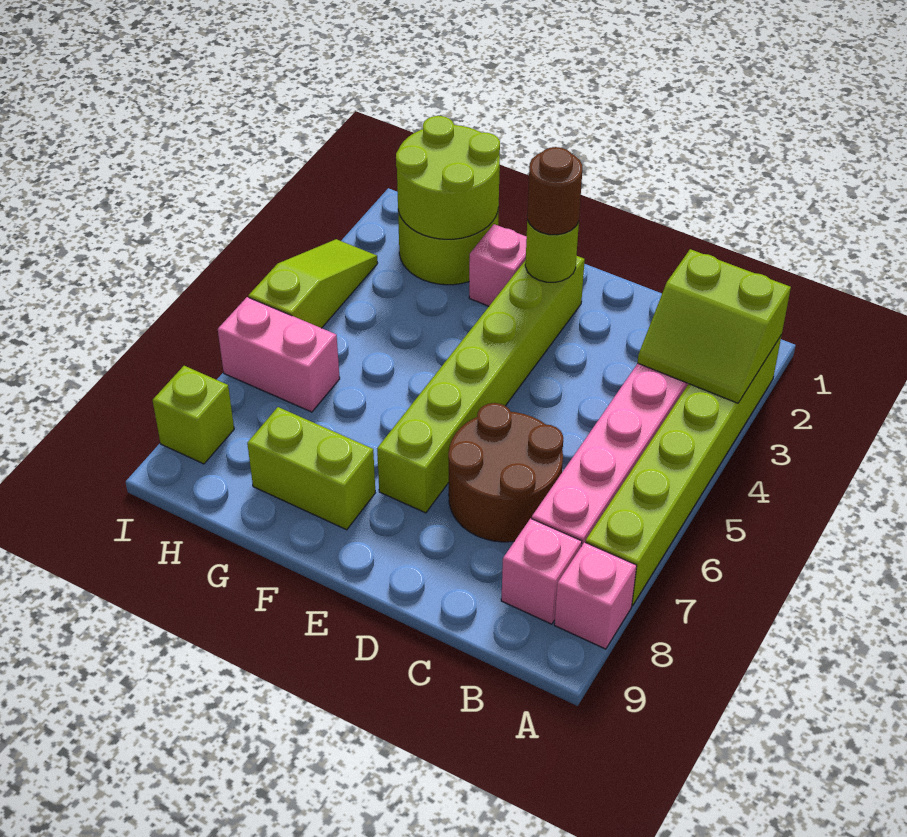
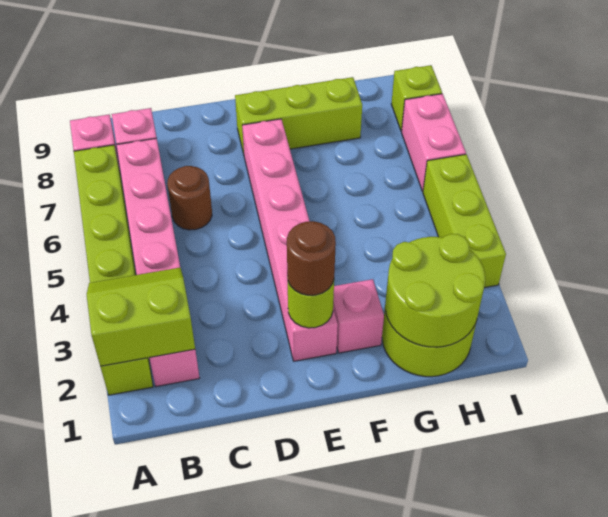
brown 2x2 round brick [448,403,563,542] -> brown 1x1 round brick [167,166,212,230]
lime 1x6 brick [377,256,585,513] -> pink 1x6 brick [242,119,338,361]
lime 1x2 brick [247,407,375,530] -> lime 1x3 brick [235,77,362,154]
pink 1x2 brick [218,297,340,412] -> pink 1x2 brick turned to [402,94,466,191]
lime 1x3 slope [248,239,378,328] -> lime 1x3 brick [423,154,506,288]

